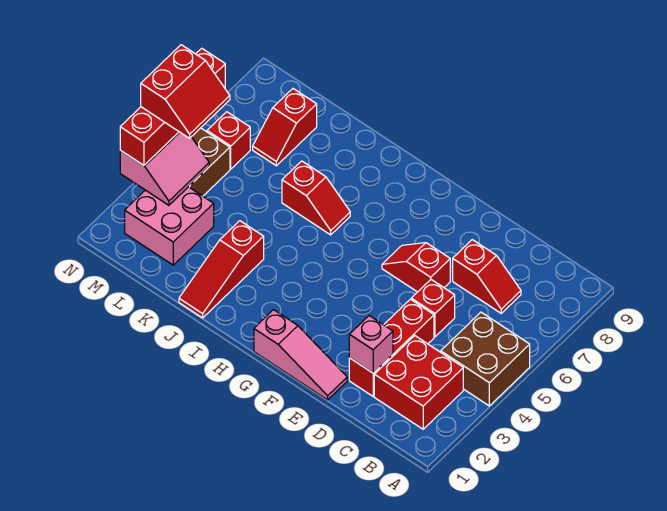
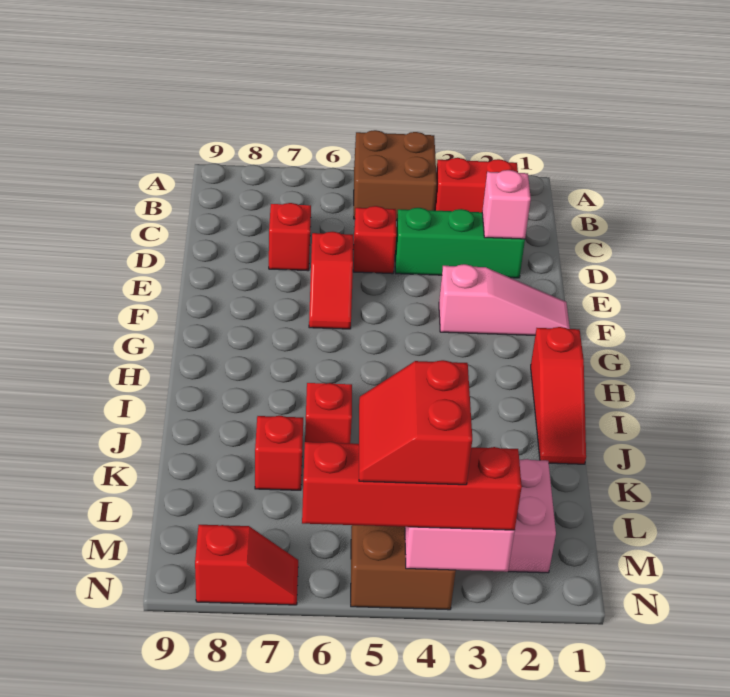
red 2x2 brick [374,336,463,429] -> red 1x2 brick [434,158,518,212]
red 1x3 brick [349,299,434,396] -> green 1x3 brick [395,208,525,278]
pink 1x3 slope [254,310,347,400] -> pink 1x3 slope turned to [439,264,570,335]
red 1x3 slope [179,221,264,318] -> red 1x3 slope turned to [531,327,586,464]
red 1x2 slope [253,89,317,166] -> red 1x2 slope moved to [195,525,298,605]
red 2x2 slope [141,45,230,138] -> red 2x2 slope turned to [359,360,472,485]
red 1x1 brick [207,112,250,169] -> red 1x1 brick moved to [255,416,303,490]

